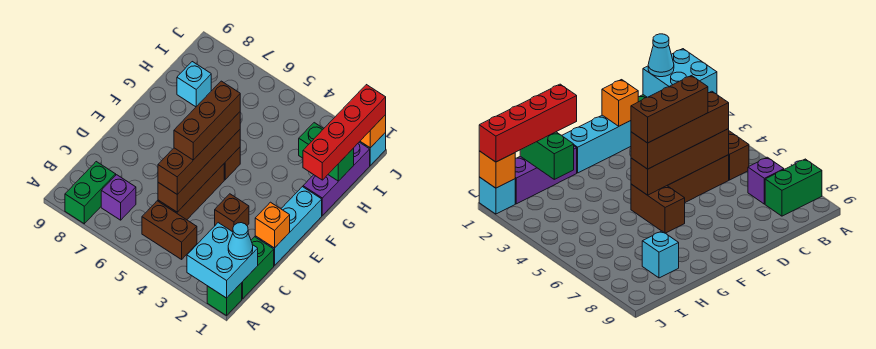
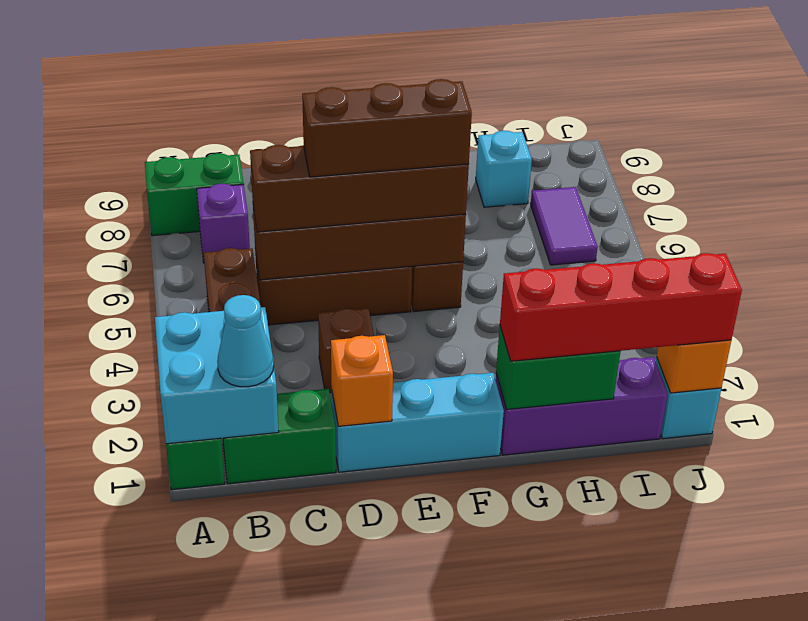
green 1x2 brick [299,123,354,181] -> green 1x2 brick turned to [496,326,621,410]
none -> purple 1x2 tile [531,187,598,265]

